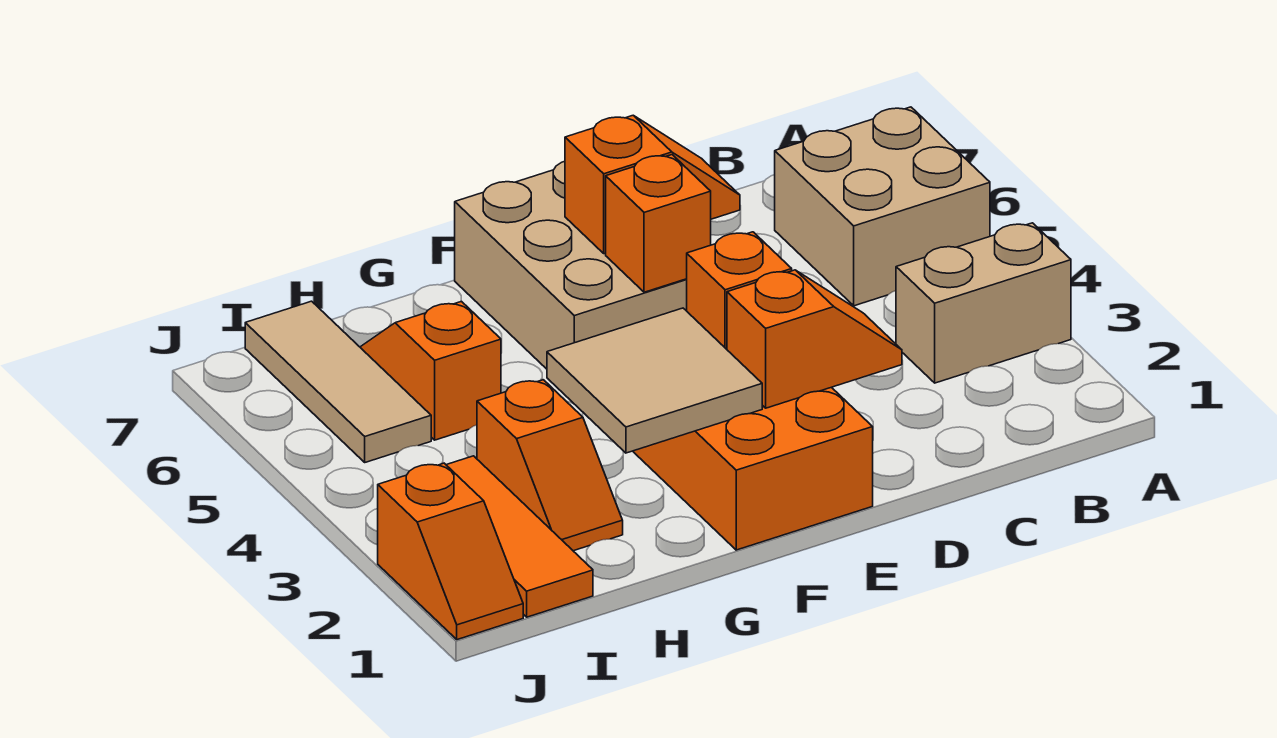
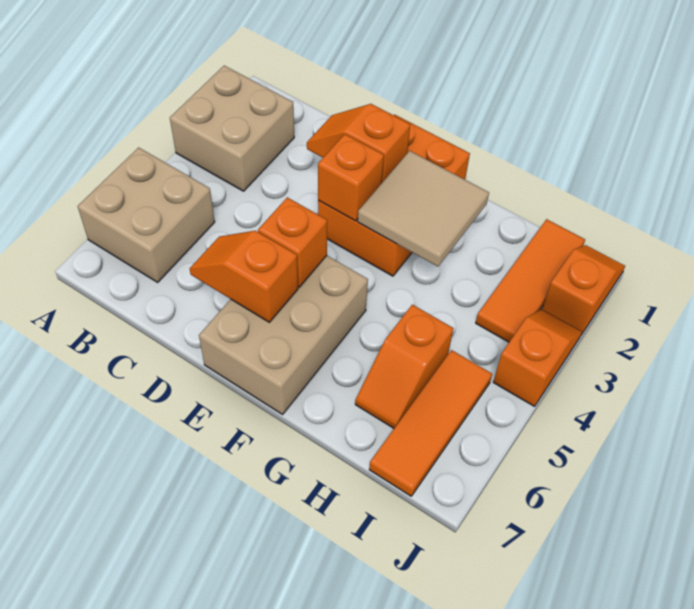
tan 1x2 brick [896,223,1071,383] -> tan 2x2 brick [170,66,294,191]
orange 1x2 slope [477,380,623,551] -> orange 1x2 slope moved to [493,309,582,406]
tan 1x3 tile [245,301,431,462] -> orange 1x3 tile [369,350,492,496]

